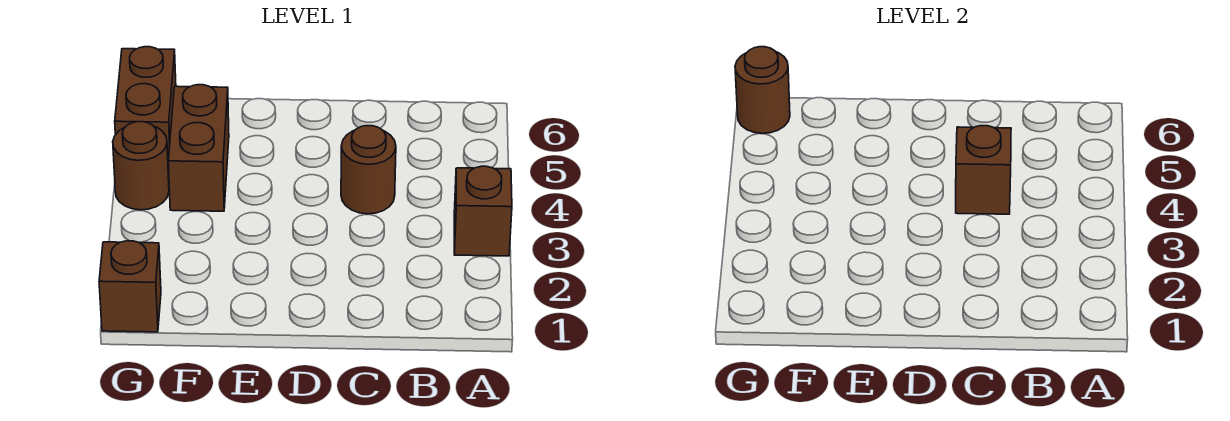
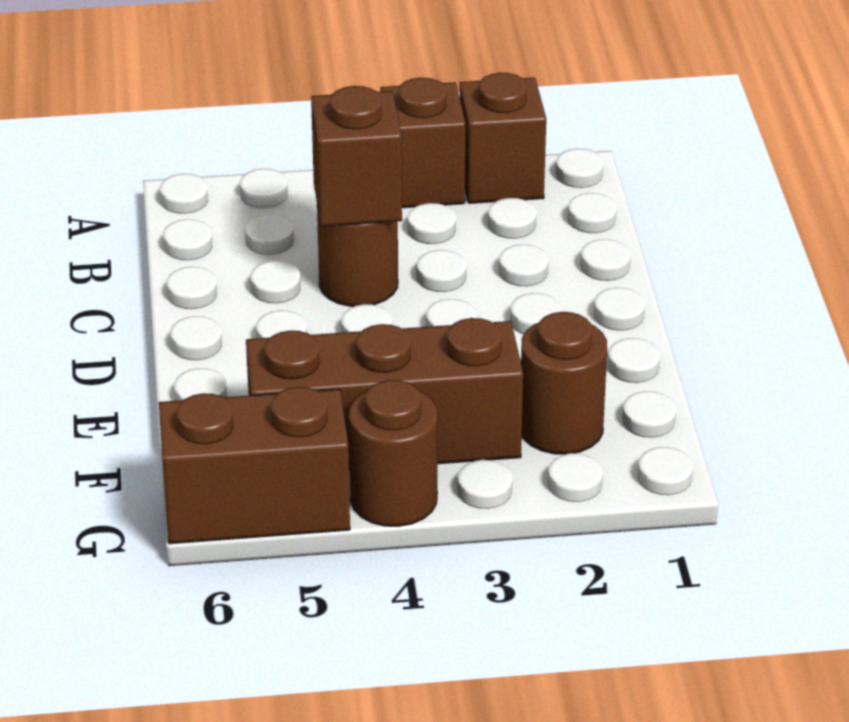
brown 1x2 brick [168,85,229,211] -> brown 1x3 brick [246,318,523,470]
brown 1x1 brick [99,241,161,332] -> brown 1x1 brick moved to [460,73,546,203]
brown 1x1 round brick [735,47,790,133] -> brown 1x1 round brick moved to [521,312,607,454]

